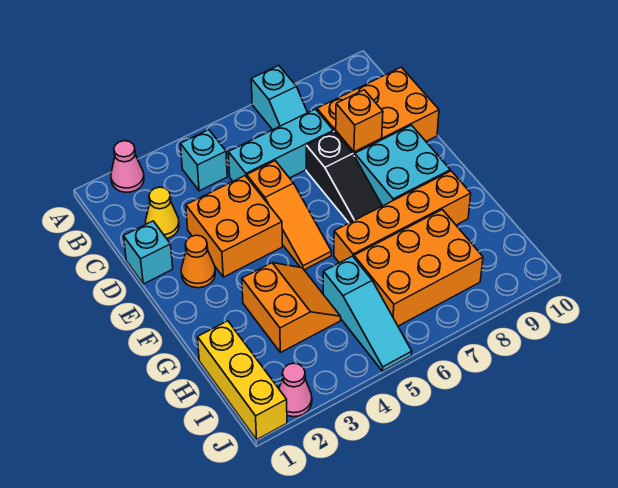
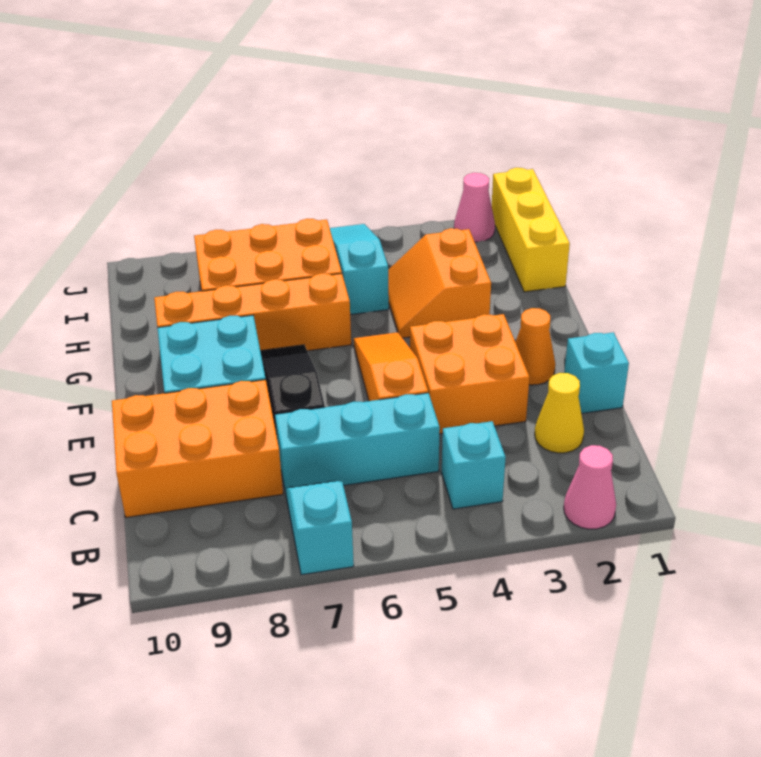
orange 1x1 brick [336,90,383,152] -> none

